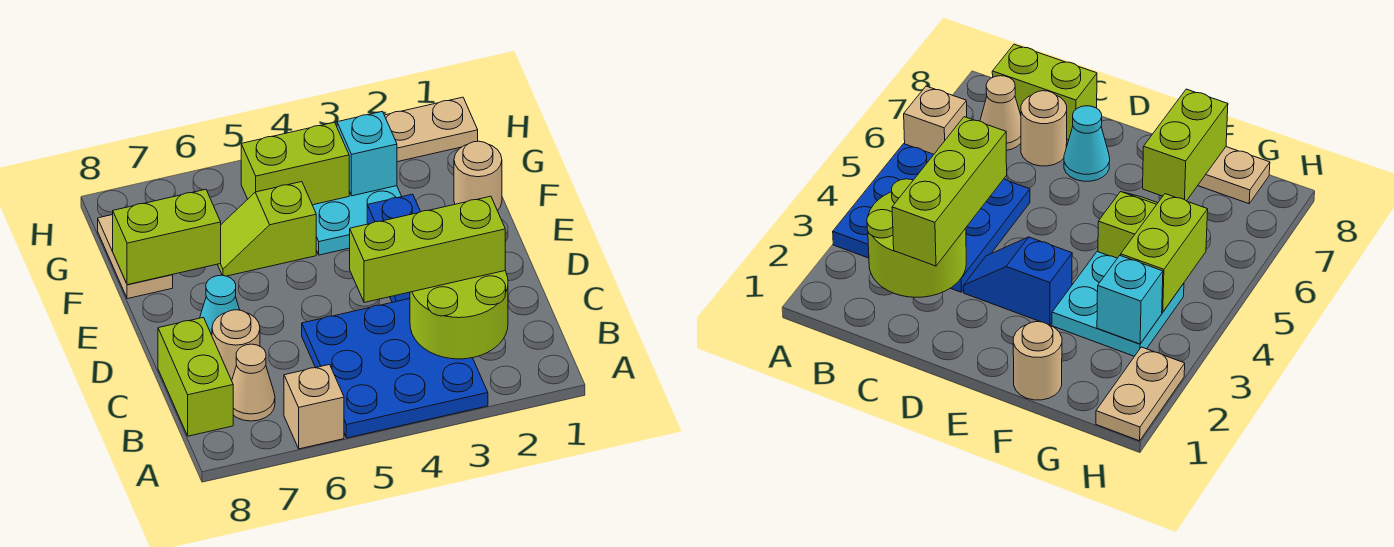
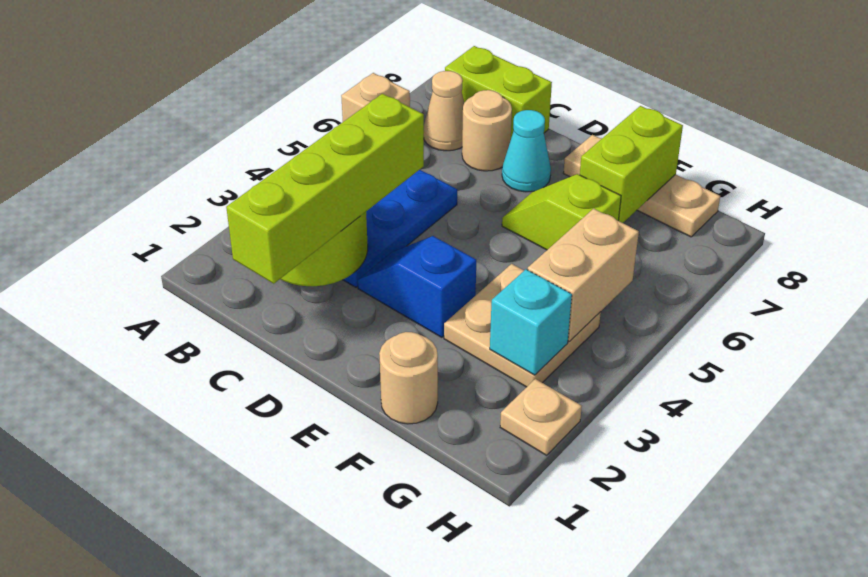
lime 1x3 brick [350,196,505,302] -> lime 1x4 brick [226,94,424,284]
cyan 2x2 plate [313,186,402,255] -> tan 2x2 plate [444,264,601,387]
lime 1x2 slope [217,182,316,276] -> lime 1x2 slope turned to [502,174,621,250]
tan 1x2 plate [98,215,173,299] -> tan 1x3 plate [564,135,720,237]
lime 1x2 brick [241,122,349,205] -> tan 1x2 brick [528,208,639,342]
tan 1x2 plate [384,97,478,162] -> tan 1x1 plate [500,379,582,455]

